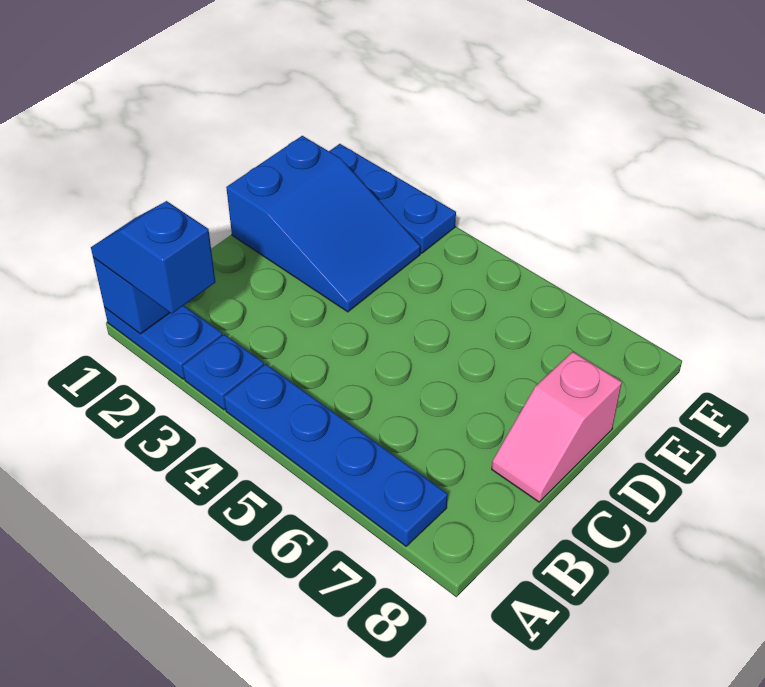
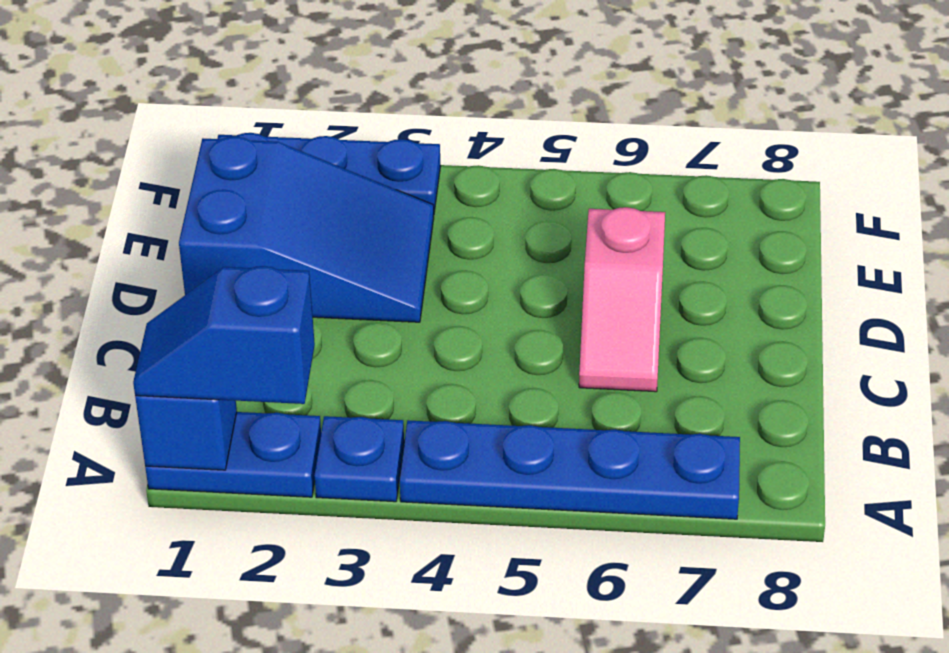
pink 1x2 slope [492,352,622,502] -> pink 1x2 slope moved to [579,207,665,392]

